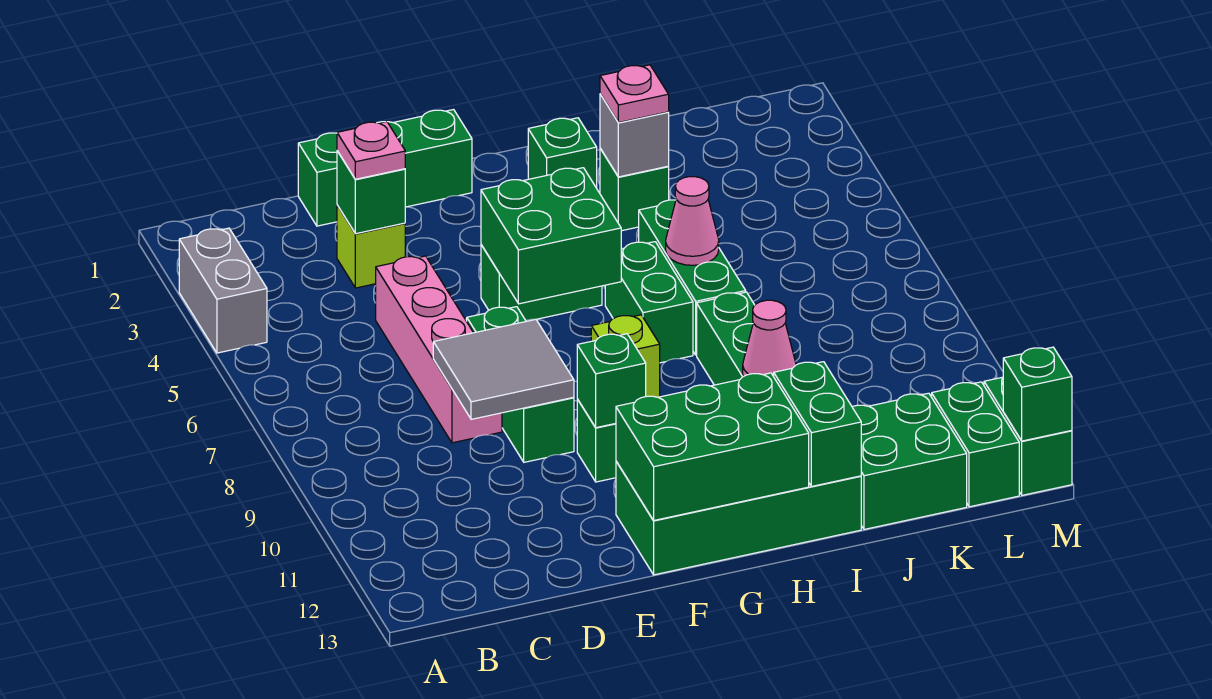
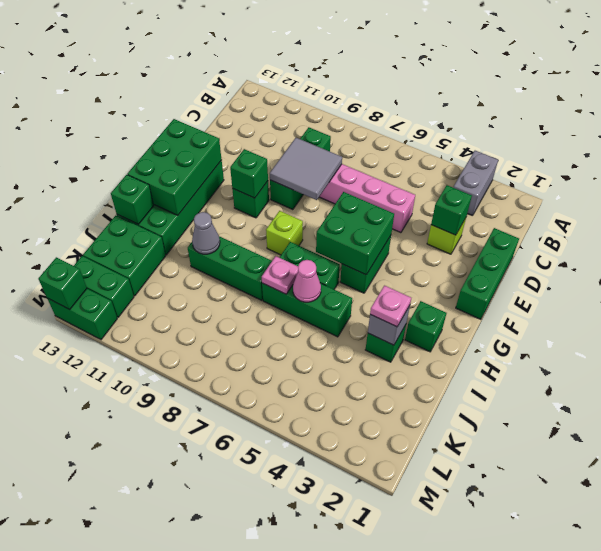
grey 1x2 brick [179,228,267,353] -> grey 1x2 brick turned to [453,151,498,216]
pink 1x1 plate [337,122,405,179] -> pink 1x1 plate moved to [262,256,298,294]
green 1x3 brick [467,307,574,462] -> green 1x3 brick turned to [270,127,331,210]
pink 1x1 cone [743,300,796,376] -> grey 1x1 cone [192,212,220,254]
green 1x2 brick [774,362,861,486] -> green 1x1 brick [111,175,154,224]

